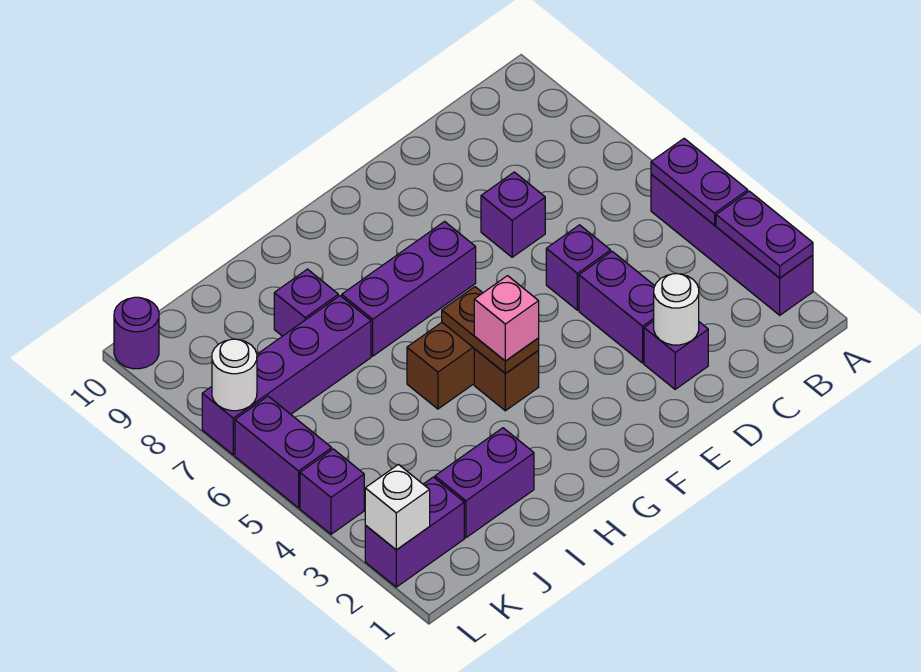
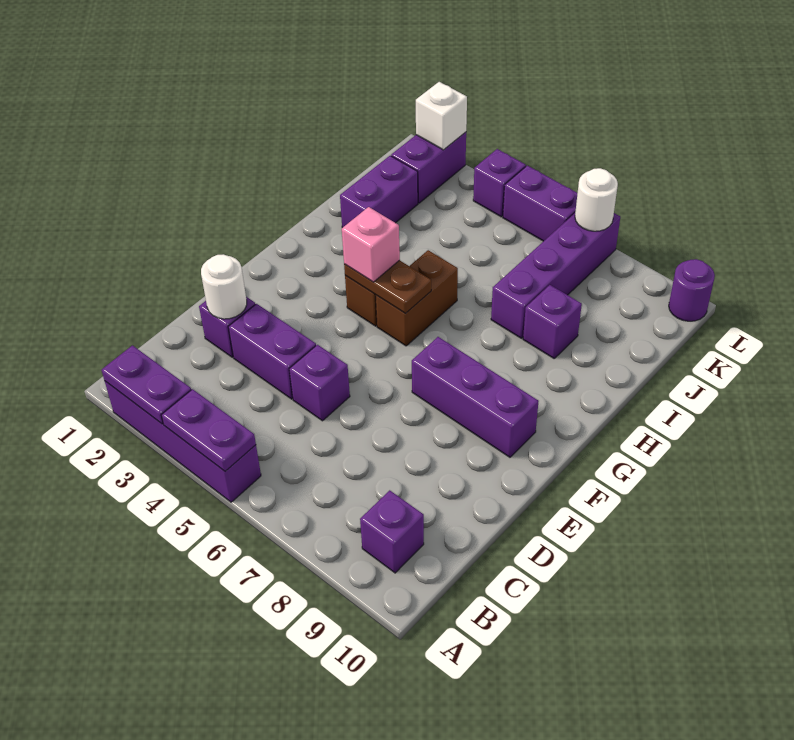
purple 1x1 brick [481,172,545,257] -> purple 1x1 brick moved to [360,490,424,573]
purple 1x3 brick [342,222,476,356] -> purple 1x3 brick turned to [412,337,539,457]

